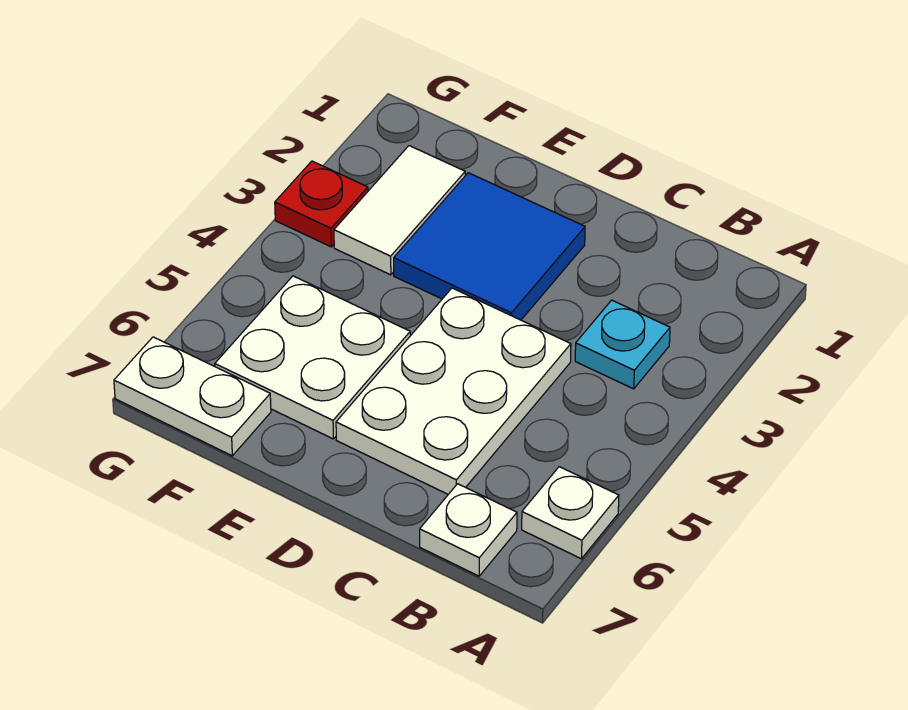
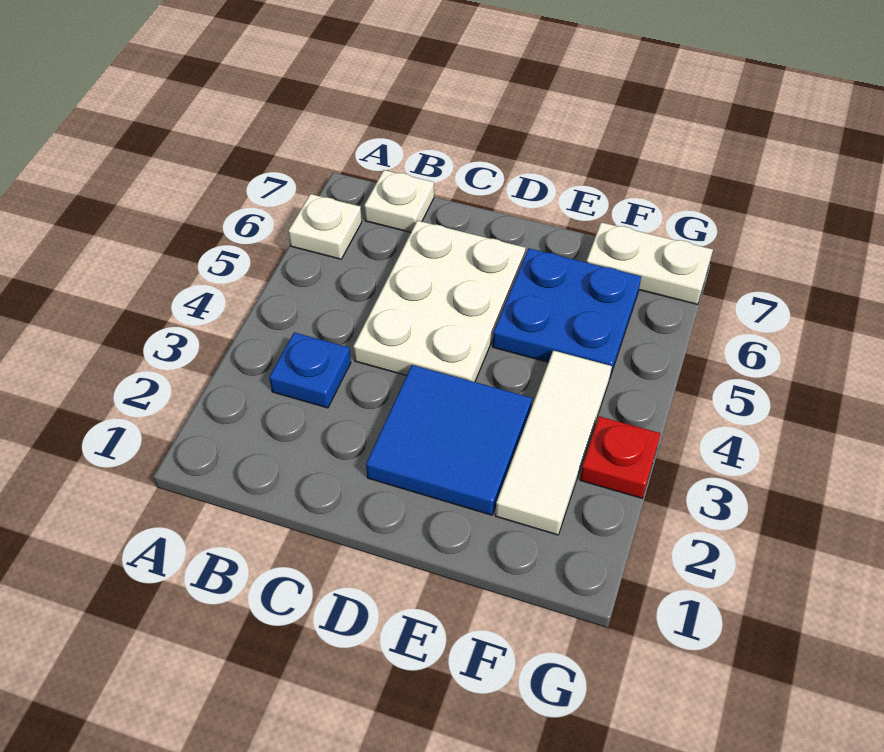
cyan 1x1 plate [575,300,670,389] -> blue 1x1 plate [269,332,351,408]
white 2x2 plate [215,276,410,439] -> blue 2x2 plate [493,248,641,377]
white 1x2 tile [334,146,465,275] -> white 1x3 tile [495,351,612,535]

